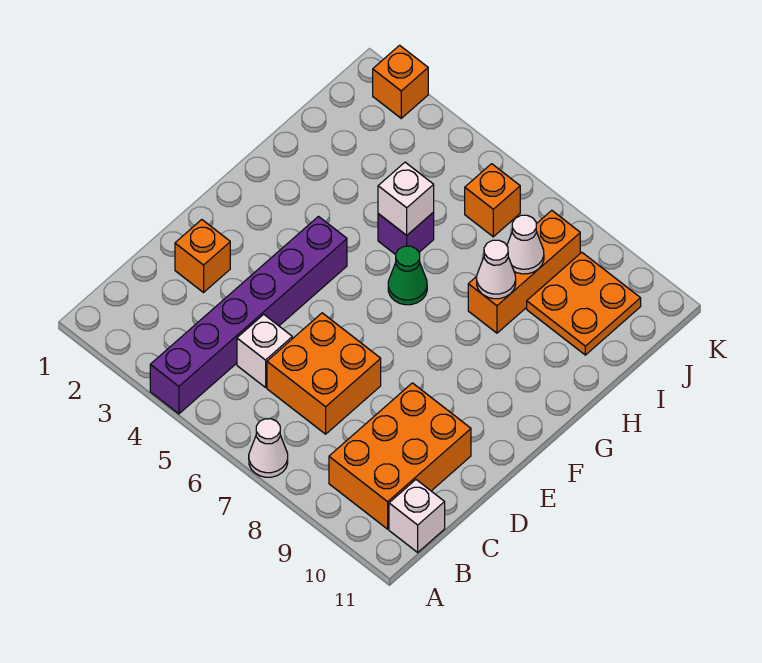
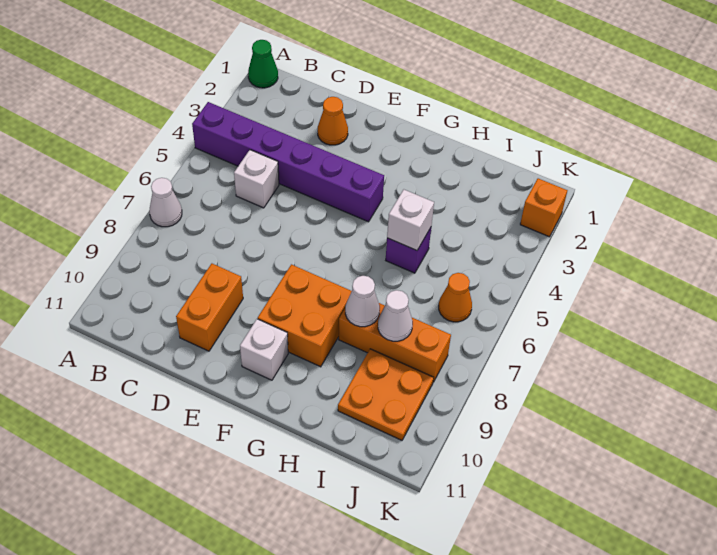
orange 2x3 brick [329,383,471,529] -> orange 1x2 brick [176,264,243,351]
white 1x1 brick [389,480,445,552] -> white 1x1 brick moved to [240,319,288,380]
orange 2x2 brick [267,313,381,434] -> orange 2x2 brick moved to [258,264,352,367]
orange 1x1 brick [175,220,230,292] -> orange 1x1 cone [318,97,348,145]
green 1x1 cone [388,246,427,305] -> green 1x1 cone moved to [248,40,278,88]
orange 1x1 brick [465,164,520,237] -> orange 1x1 cone [439,273,472,322]

